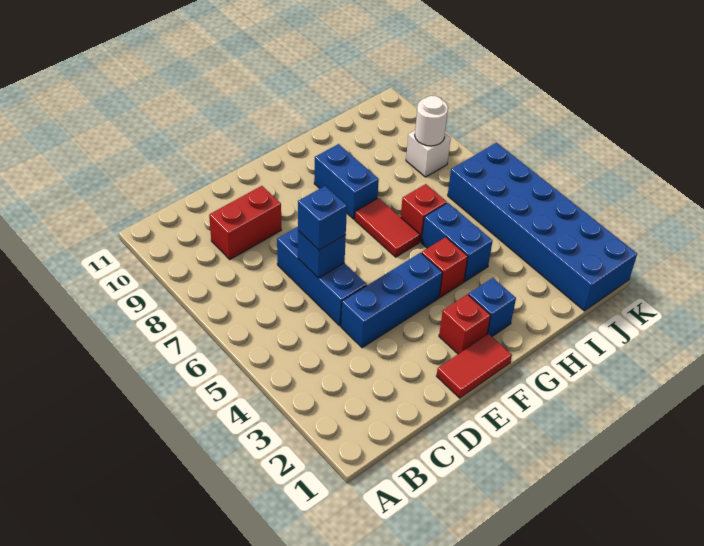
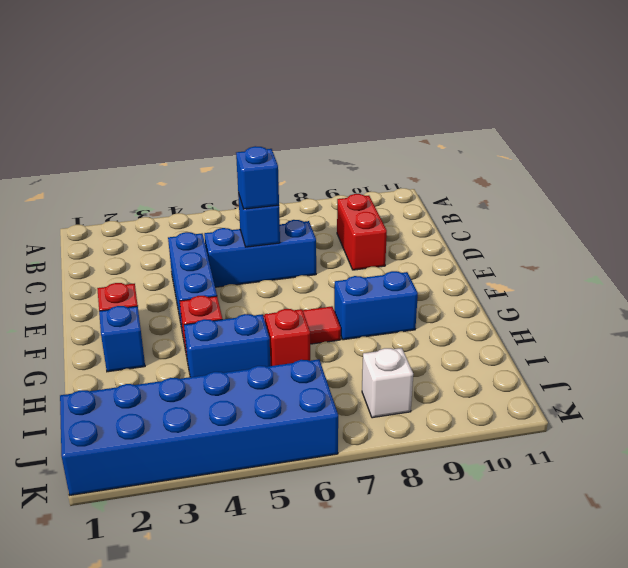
red 1x2 tile [437,334,512,398] -> none
white 1x1 round brick [415,96,448,146] -> none

